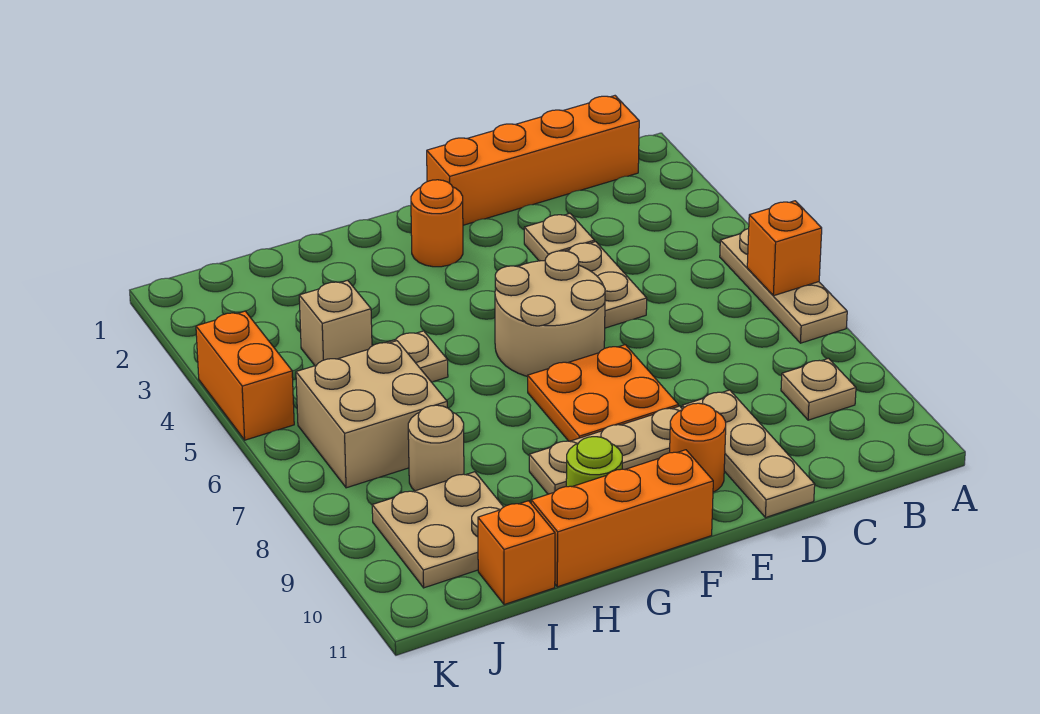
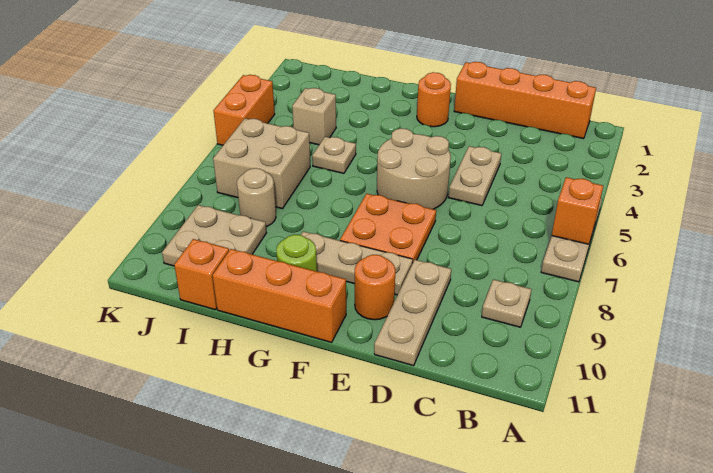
tan 1x1 plate [524,214,594,261] -> none

